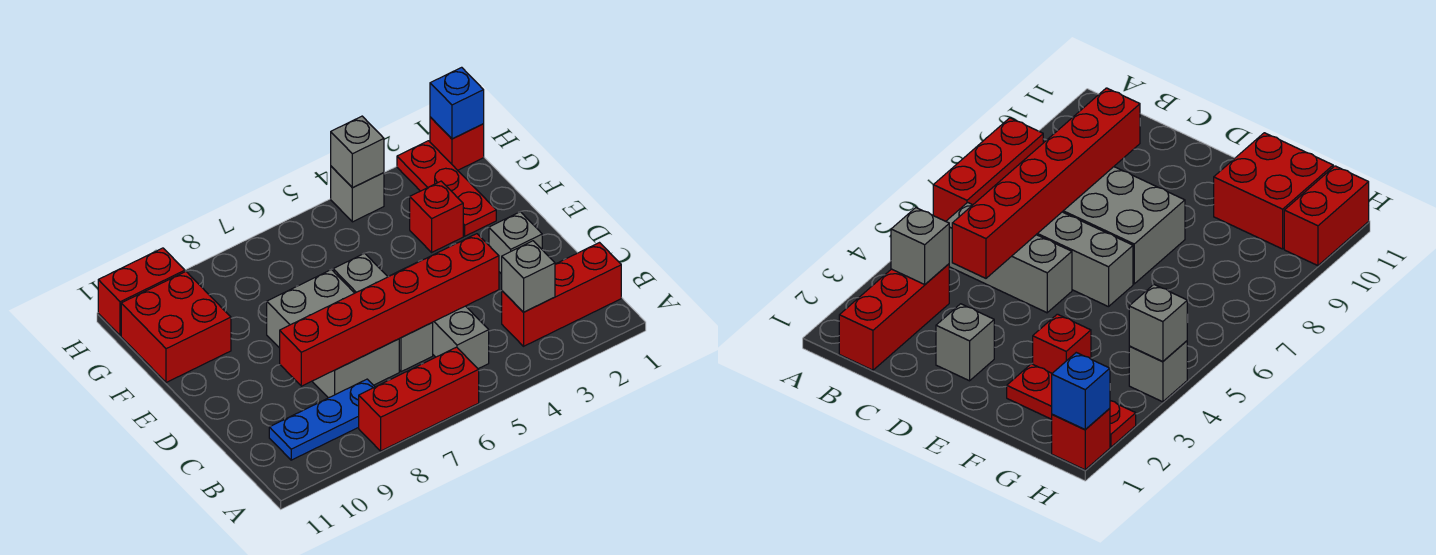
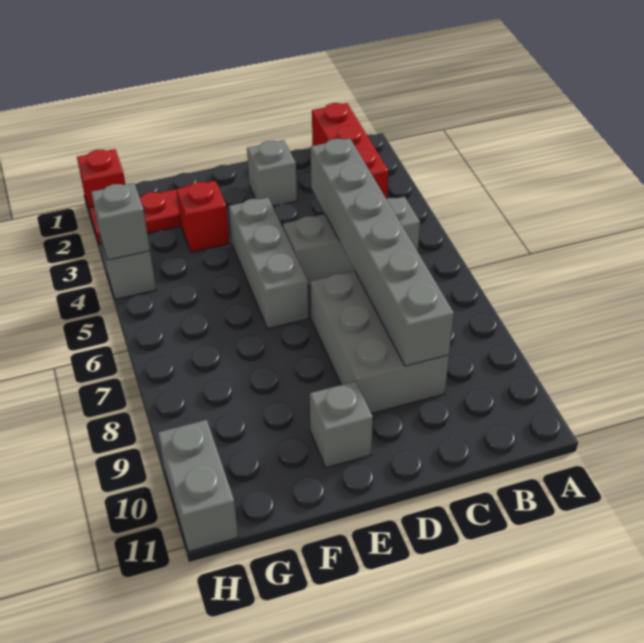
red 1x3 brick [359,347,479,451] -> none
grey 1x1 brick [502,241,555,312] -> grey 1x1 brick moved to [310,381,373,468]
blue 1x3 plate [269,379,375,460] -> none
red 1x6 brick [280,234,499,386] -> grey 1x6 brick [311,138,454,366]
grey 1x3 brick [333,253,433,372] -> grey 1x3 brick turned to [229,197,308,329]
grey 2x3 brick [267,270,399,398] -> grey 2x3 brick turned to [311,271,449,414]
red 2x2 brick [121,271,231,383] -> none
blue 1x1 brick [430,67,484,139] -> none
red 1x2 brick [98,248,185,336] -> grey 1x2 brick [158,420,238,552]

